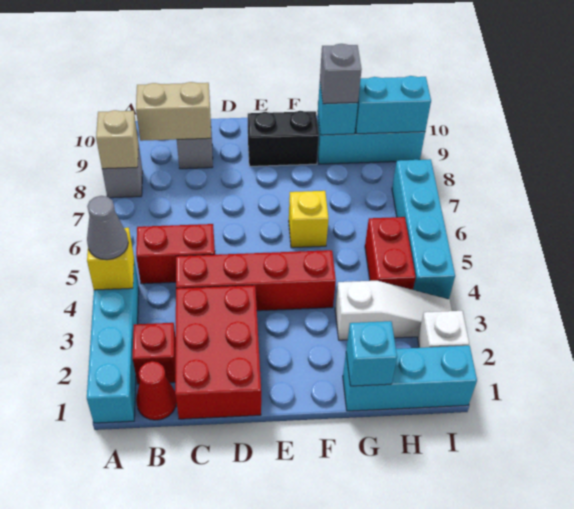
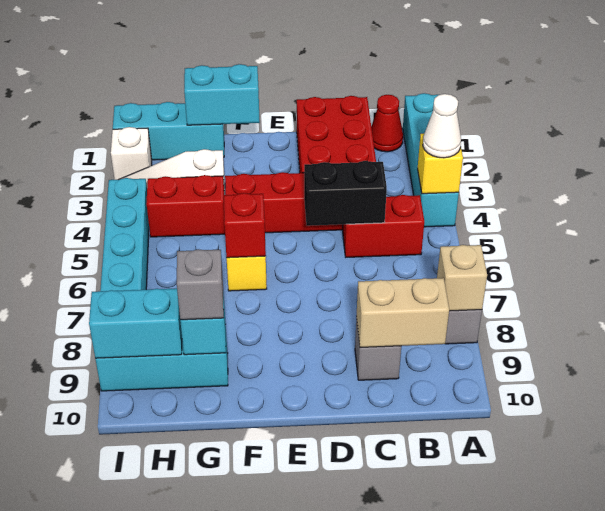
grey 1x1 cone [87,196,128,260] -> white 1x1 cone [423,94,461,158]
red 1x1 brick [132,323,176,384] -> red 1x1 brick moved to [224,193,266,258]
black 1x2 brick [248,111,319,166] -> black 1x2 brick moved to [304,161,387,226]
cyan 1x1 brick [346,321,397,386] -> cyan 1x2 brick [184,64,260,125]
red 1x2 brick [365,217,416,290] -> red 1x2 brick turned to [146,175,225,237]

